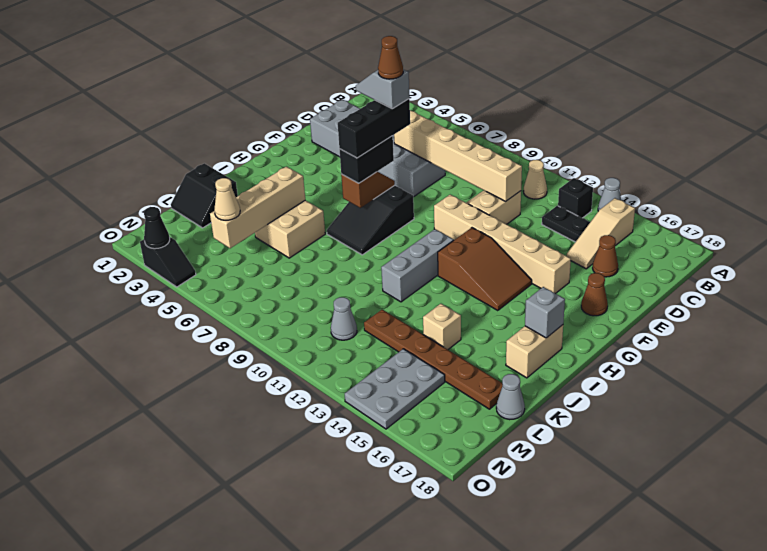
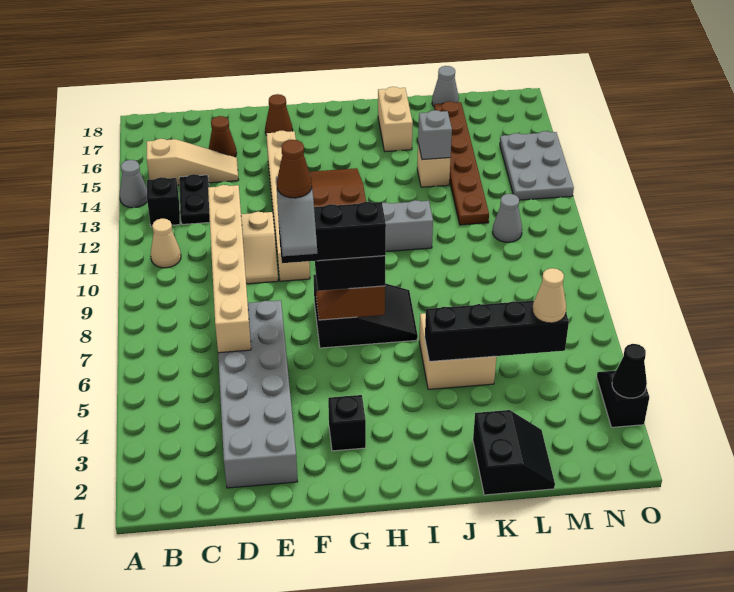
none -> black 1x1 brick [328,395,366,451]
tan 1x2 brick [506,325,563,378] -> tan 1x2 brick turned to [378,87,413,152]
grey 1x1 brick [525,287,565,338] -> grey 1x1 brick moved to [418,110,452,160]
tan 1x4 brick [210,166,305,248] -> black 1x4 brick [425,301,569,362]
grey 2x3 plate [345,349,445,429] -> grey 2x3 plate turned to [500,131,574,200]

